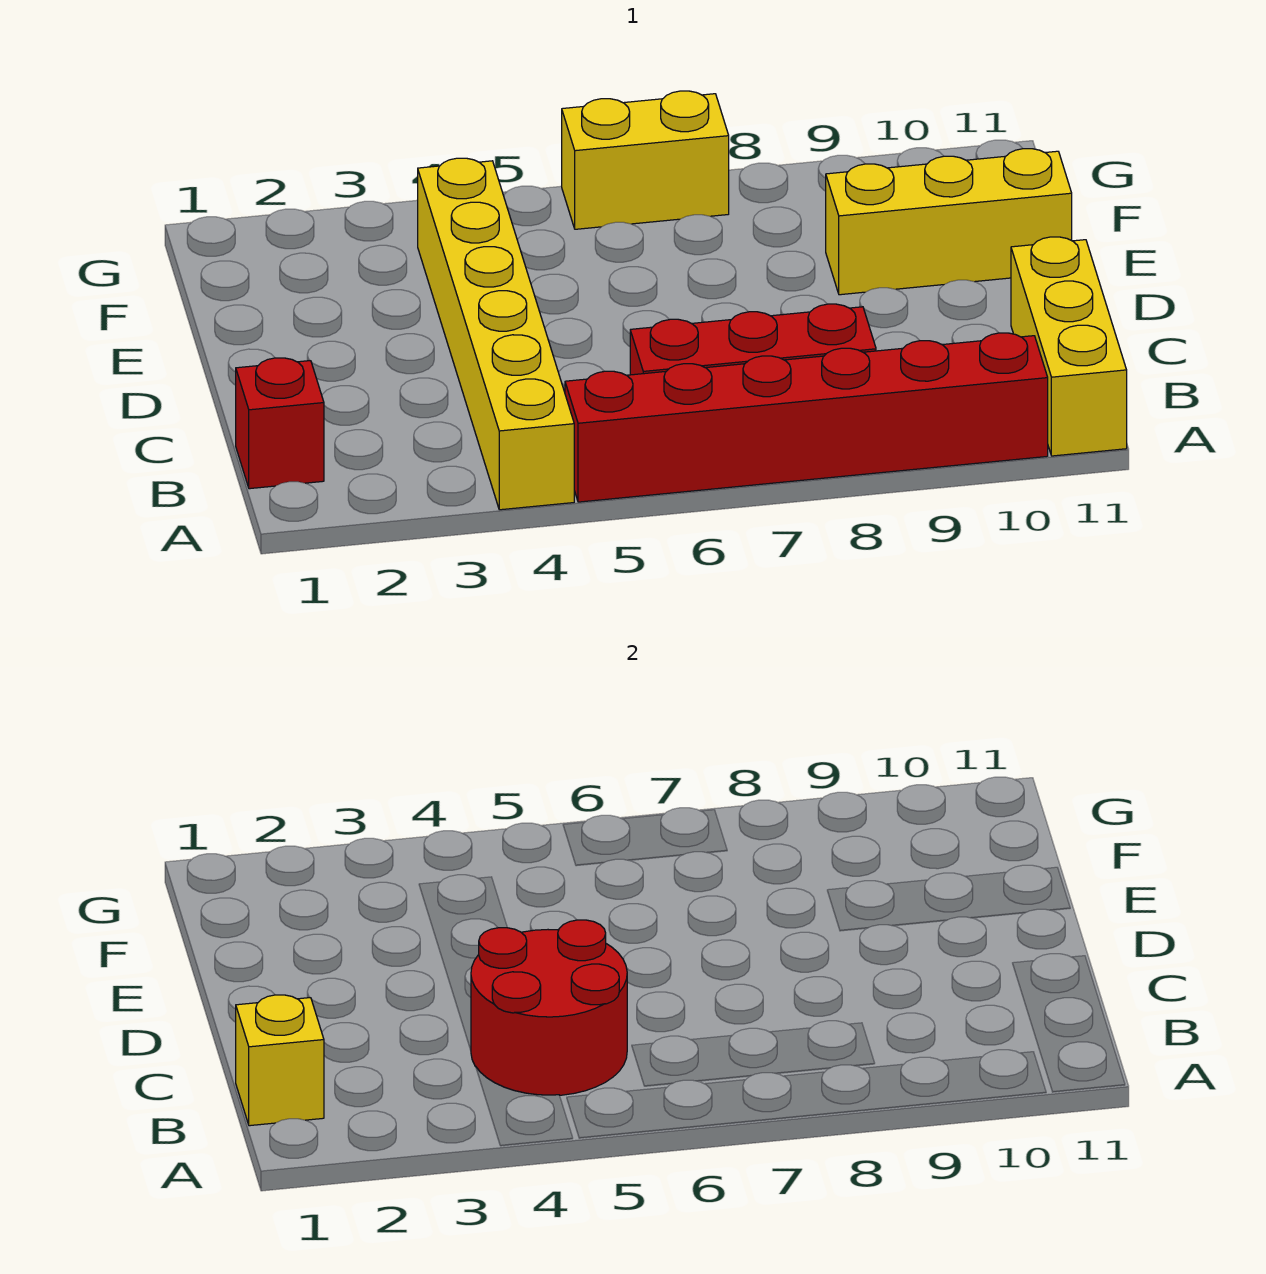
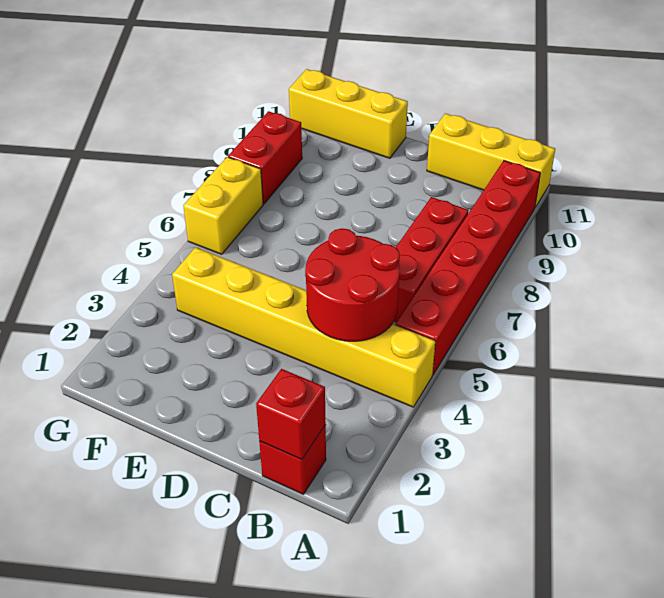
yellow 1x1 brick [236,995,324,1126] -> red 1x1 brick [256,369,326,460]
yellow 1x3 brick [826,149,1072,295] -> yellow 1x3 brick turned to [289,69,408,158]
none -> red 1x2 brick [228,111,302,204]

